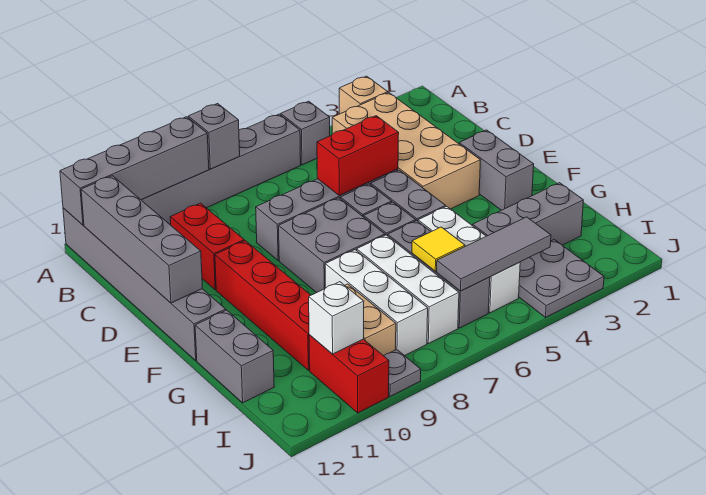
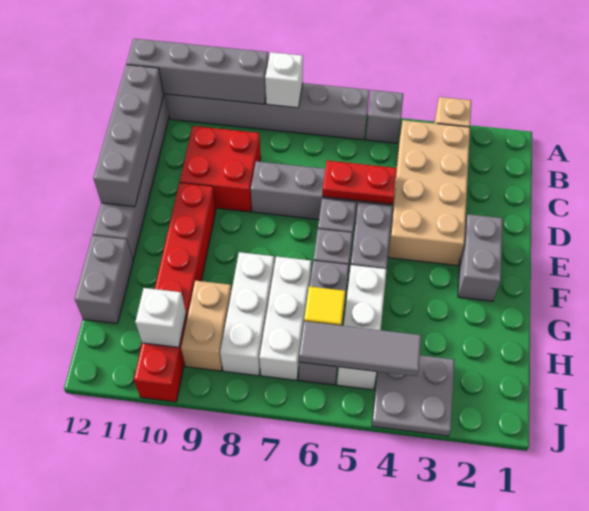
grey 1x1 brick [188,104,240,169] -> white 1x1 brick [265,52,303,108]
red 1x2 brick [170,203,244,290] -> red 2x2 brick [180,126,261,212]
red 1x2 brick [317,116,399,195] -> red 1x2 plate [322,161,397,205]
grey 2x2 brick [279,198,385,293] -> none
grey 1x3 brick [473,183,583,245] -> none
grey 1x1 plate [384,350,421,396] -> none

